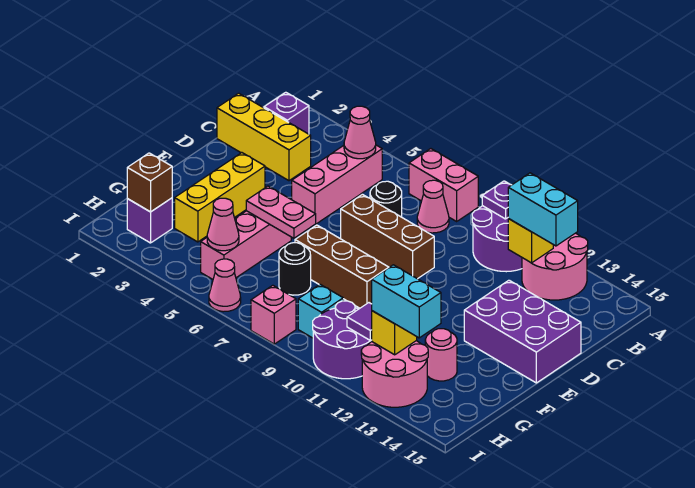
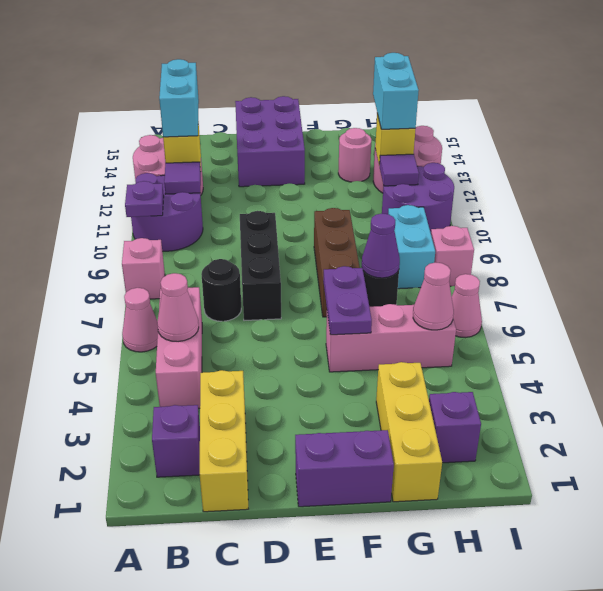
pink 1x2 brick [409,149,478,221] -> pink 1x1 brick [122,238,165,299]
pink 1x3 brick [292,145,382,225] -> pink 1x3 brick turned to [156,287,202,408]
pink 1x1 cone [417,180,449,233] -> pink 1x1 cone moved to [122,288,158,352]
none -> purple 1x1 tile [164,162,201,194]
brown 1x3 brick [341,194,434,279] -> black 1x3 brick [240,211,281,320]
none -> purple 1x2 brick [295,430,394,507]
yellow 1x3 brick [175,153,265,242] -> yellow 1x3 brick turned to [376,362,442,502]
pink 1x2 plate [246,186,316,238] -> purple 1x2 plate [323,266,372,335]
none -> purple 1x1 cone [362,214,400,278]
brown 1x1 brick [127,153,172,212] -> none
cyan 1x1 brick [298,284,343,338] -> cyan 1x2 brick [388,205,435,289]

